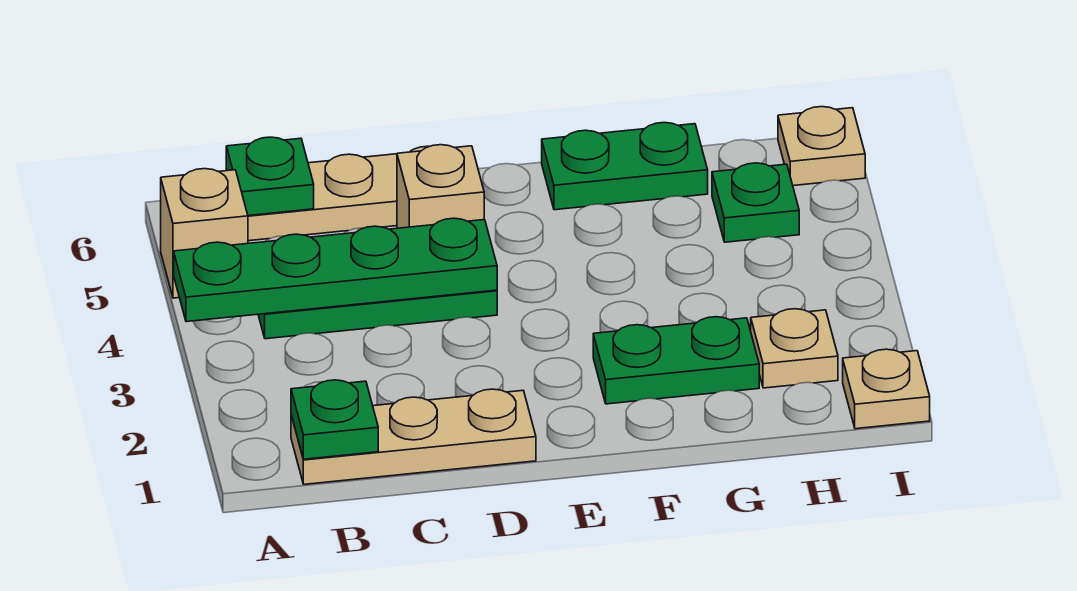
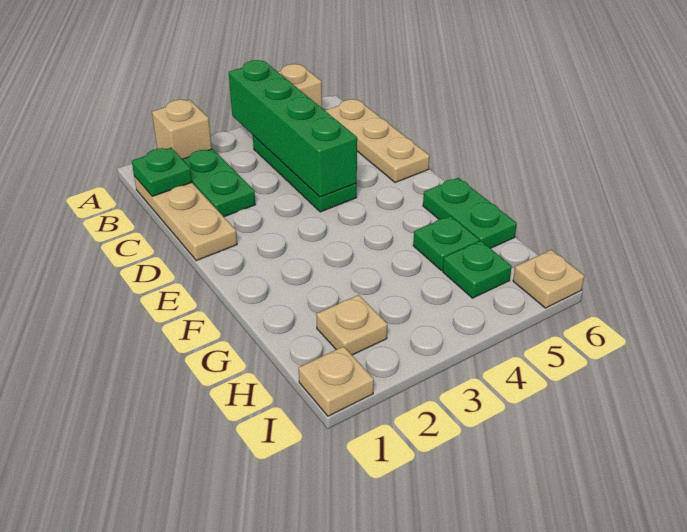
green 1x4 plate [174,218,497,322] -> green 1x4 brick [229,60,357,197]
green 1x1 plate [226,137,314,216] -> green 1x1 plate moved to [413,216,479,270]
tan 1x1 brick [397,145,484,228] -> tan 1x1 brick moved to [152,100,212,159]
green 1x2 plate [593,317,759,404] -> green 1x2 plate moved to [183,149,255,217]

